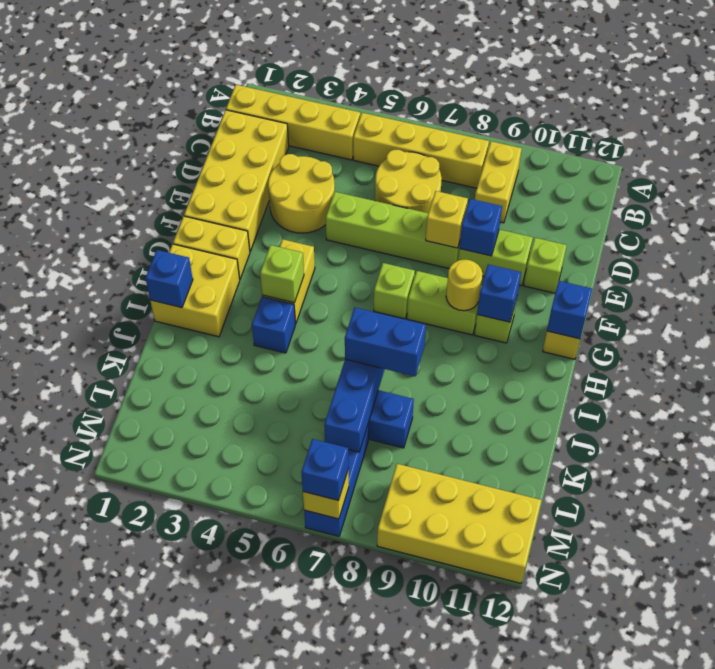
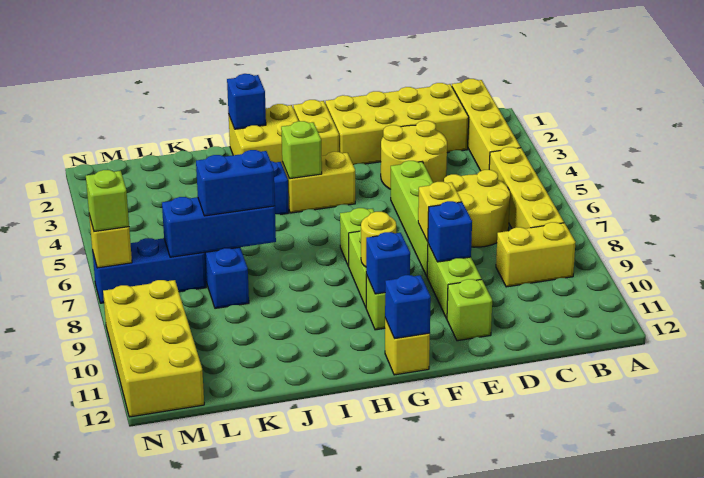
blue 1x2 brick [345,308,426,376] -> blue 1x2 brick turned to [196,150,275,216]
blue 1x1 brick [301,439,349,501] -> lime 1x1 brick [86,170,129,231]

